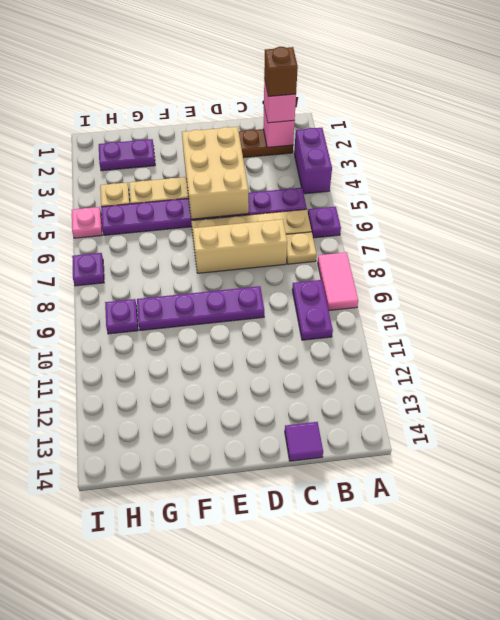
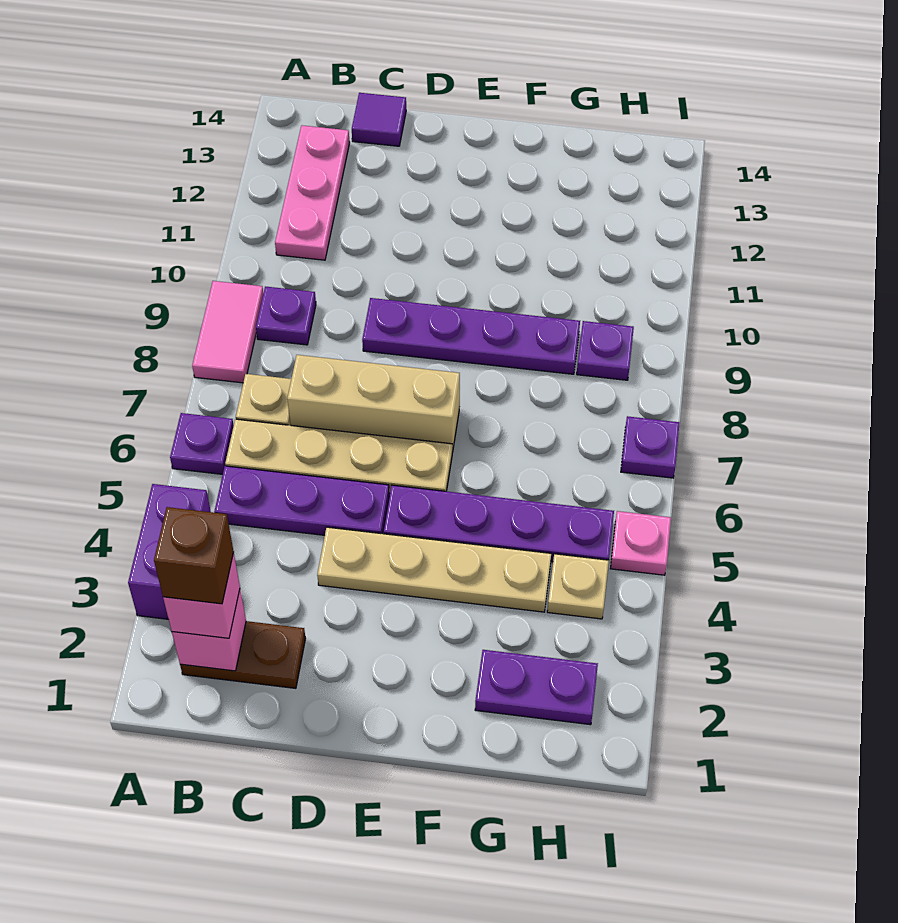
purple 1x2 plate [292,280,333,340] -> purple 1x1 plate [256,287,316,345]
none -> pink 1x3 plate [275,125,350,260]
tan 2x3 brick [182,127,249,219] -> none

